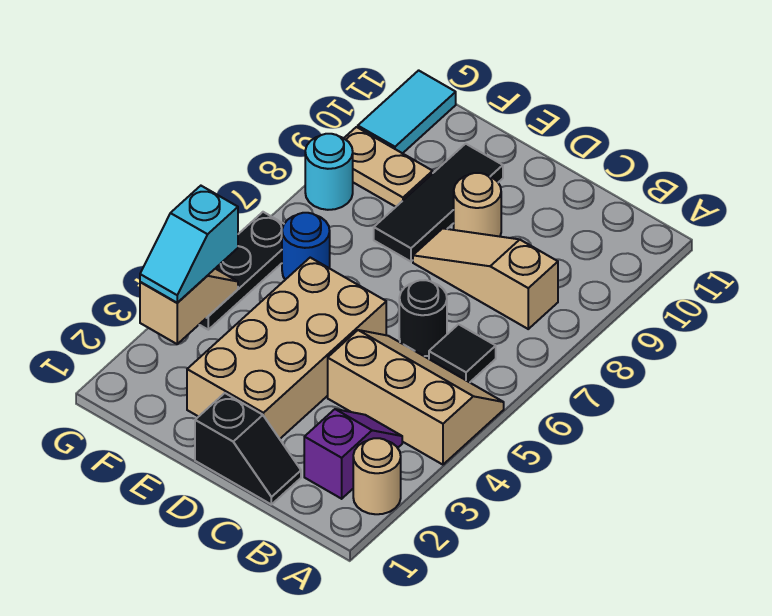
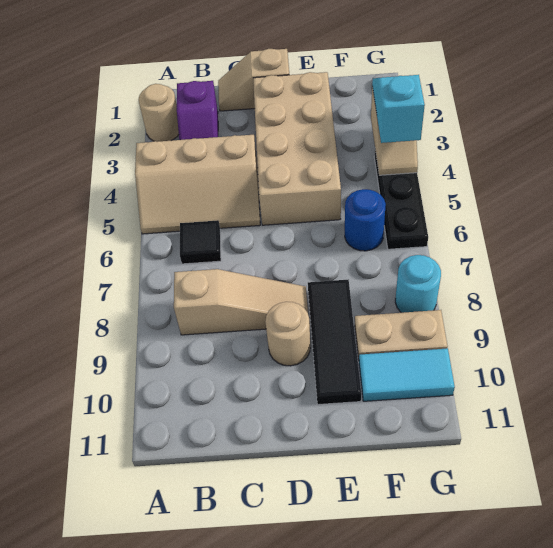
black 1x2 slope [195,393,301,504] -> tan 1x2 slope [218,49,289,111]
black 1x1 round brick [399,280,447,356] -> none
cyan 1x2 tile [358,70,456,153] -> cyan 1x2 tile turned to [359,348,455,401]

